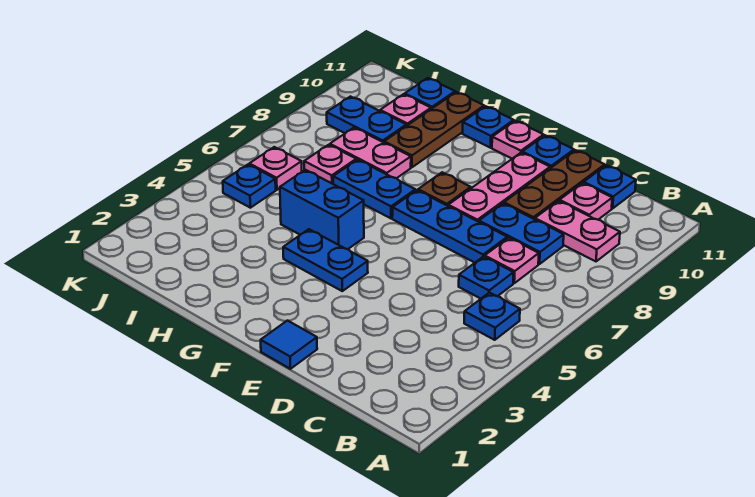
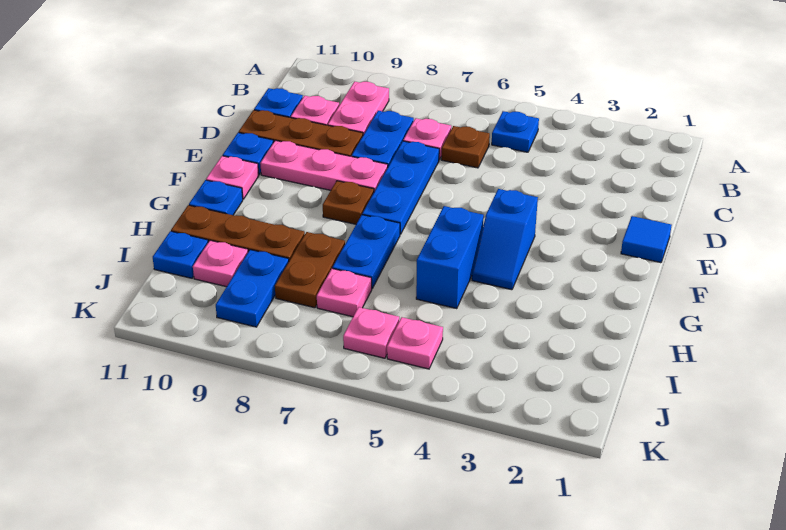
blue 1x1 plate [459,256,514,299] -> brown 1x1 plate [441,126,490,168]
blue 1x2 plate [283,229,368,291] -> blue 1x2 slope [472,189,538,290]
pink 1x2 plate [330,128,411,178] -> brown 1x2 plate [275,232,345,308]
blue 1x1 plate [223,164,276,208] -> pink 1x1 plate [387,317,443,369]

